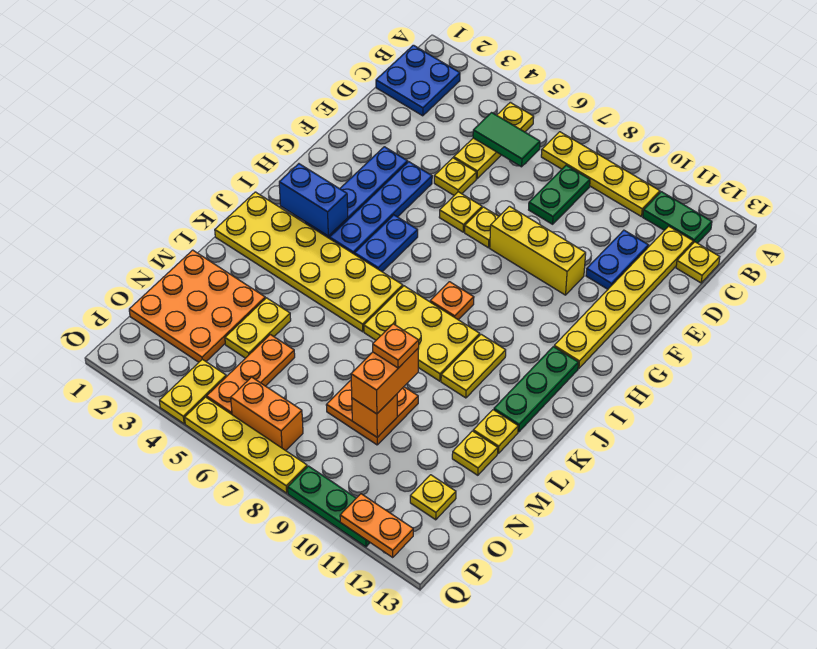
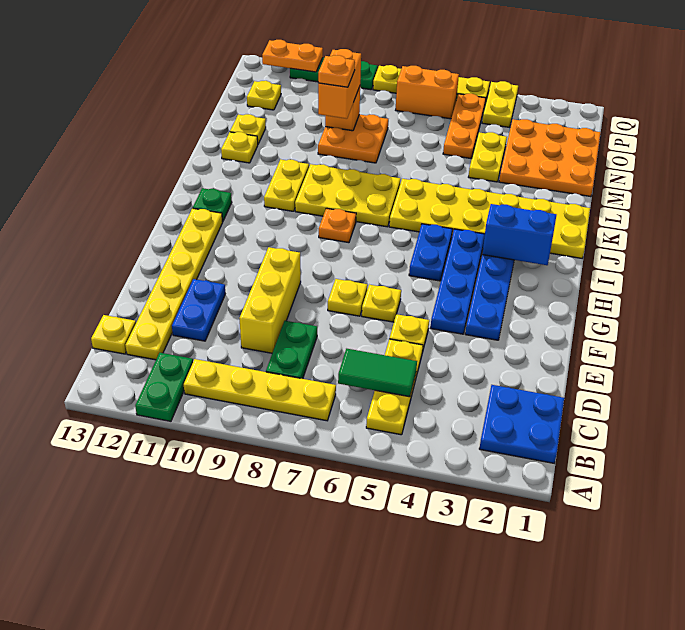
green 1x2 plate [643,192,712,243] -> green 1x2 plate turned to [135,353,193,421]
yellow 1x3 brick [490,206,586,295] -> yellow 1x3 brick turned to [239,247,301,353]
green 1x3 plate [494,347,579,432] -> green 1x1 plate [193,188,232,222]

